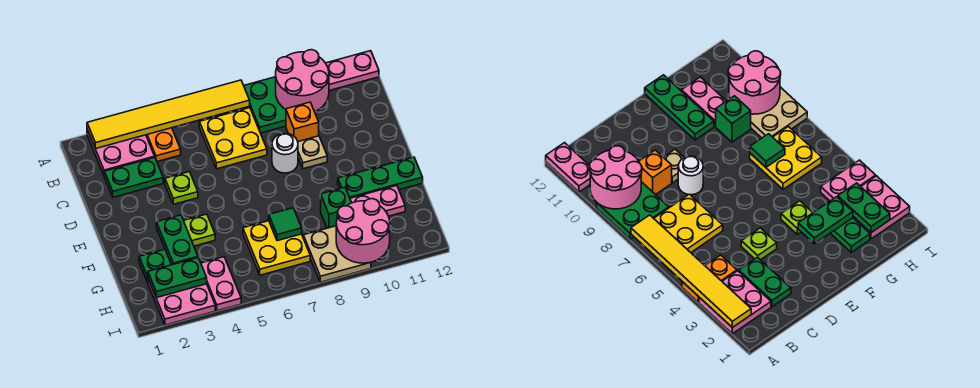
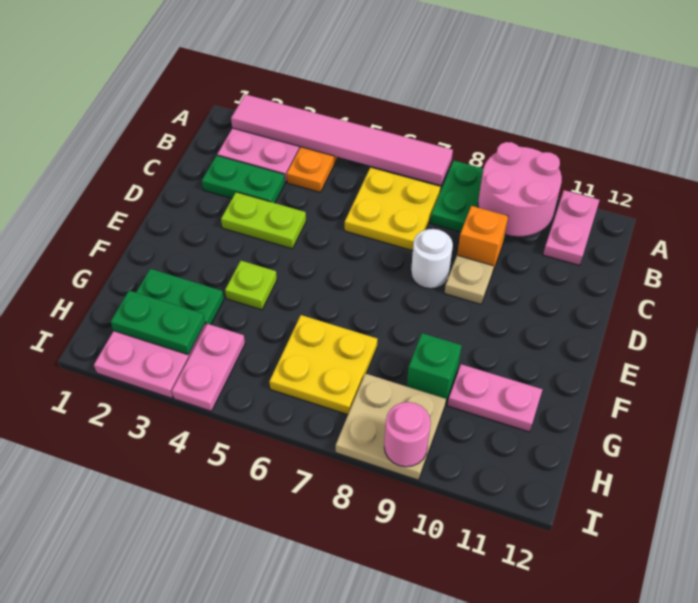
yellow 1x6 tile [87,80,250,149] -> pink 1x6 tile [231,94,453,185]
pink 1x2 plate [326,51,379,91] -> pink 1x2 plate turned to [543,190,599,265]
lime 1x1 plate [165,172,198,204] -> lime 1x2 plate [221,192,306,249]
green 1x2 plate [156,215,198,265] -> none
green 1x3 plate [338,157,423,198] -> none
green 1x1 tile [269,208,302,241] -> none
pink 2x2 round brick [336,199,390,263] -> pink 1x1 round brick [384,402,431,467]

